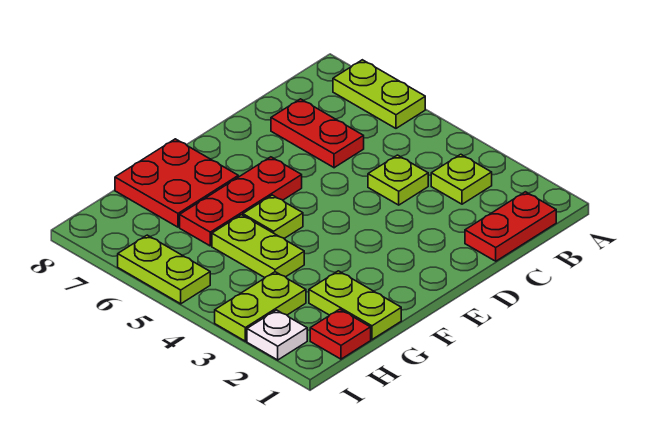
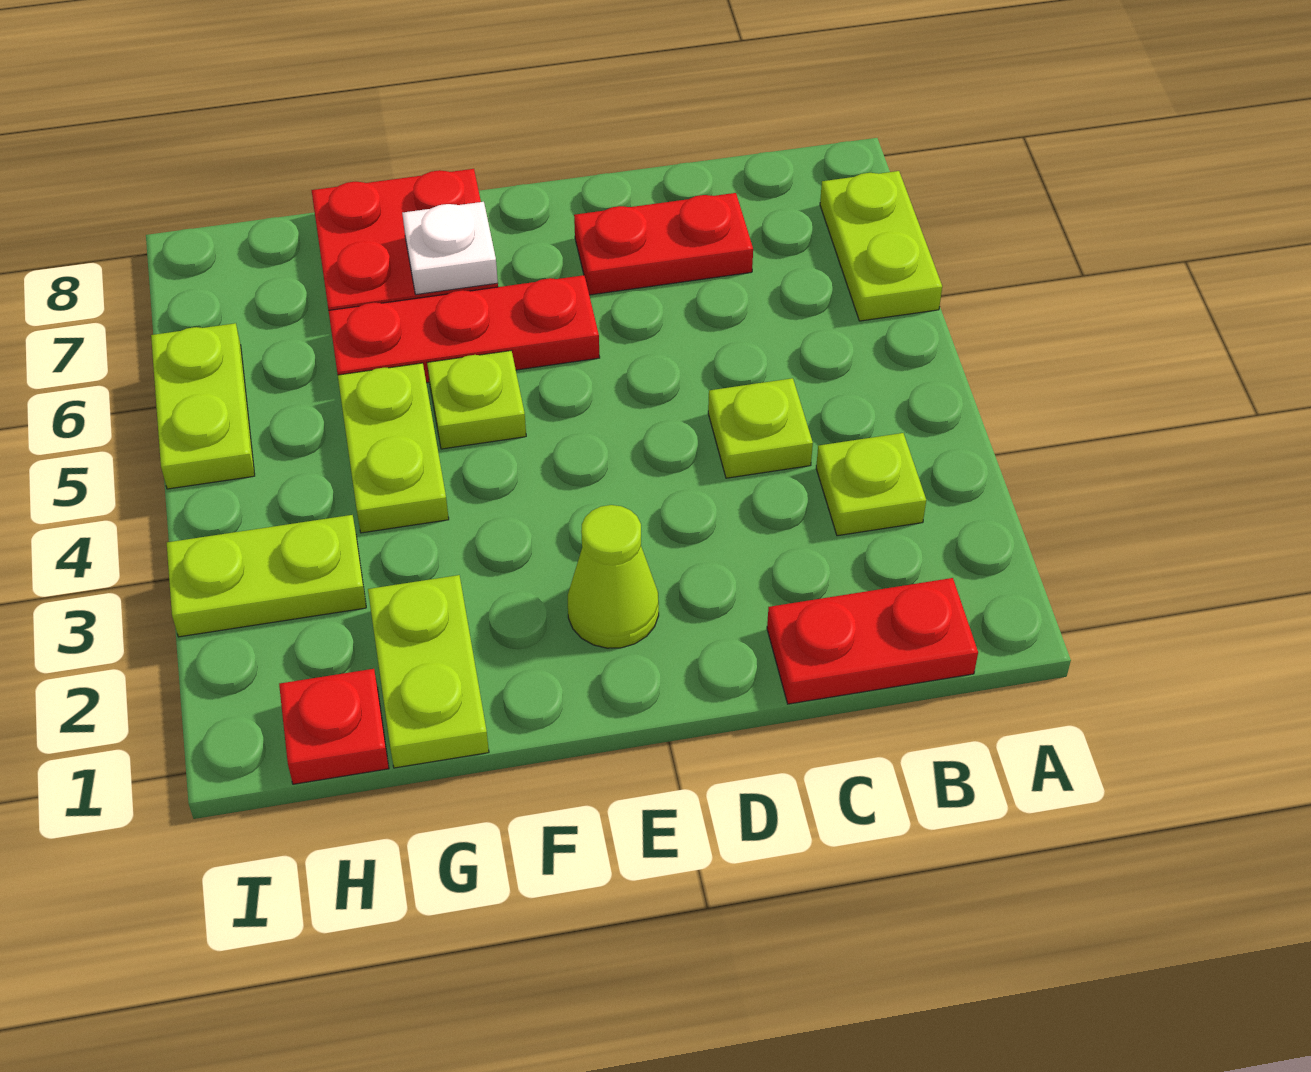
red 1x2 plate [271,99,364,168] -> red 1x2 plate turned to [574,193,753,295]
none -> lime 1x1 cone [568,505,659,648]
white 1x1 plate [247,310,307,360] -> white 1x1 plate moved to [402,202,498,295]

